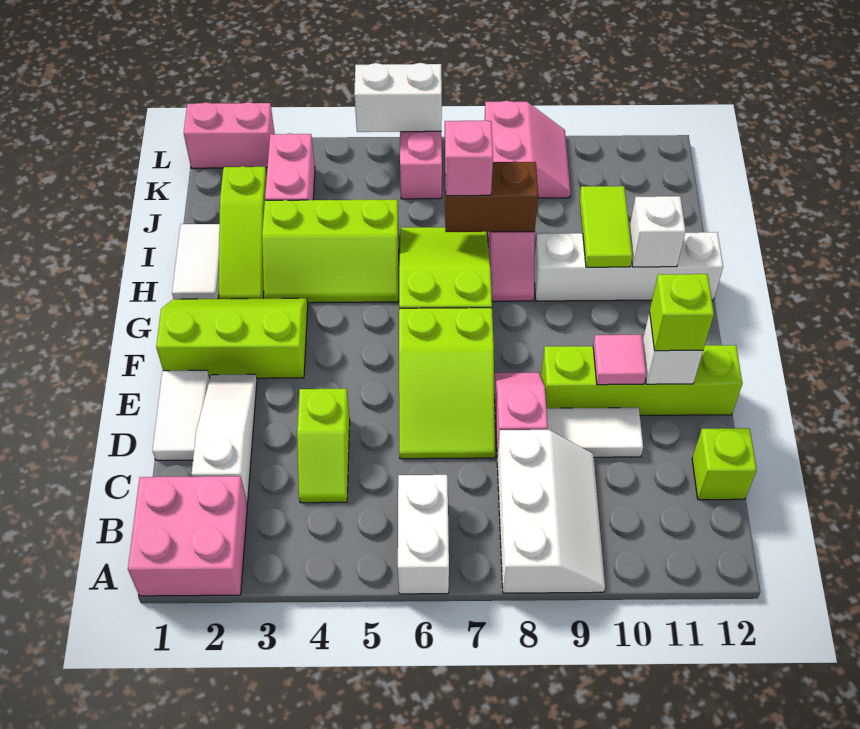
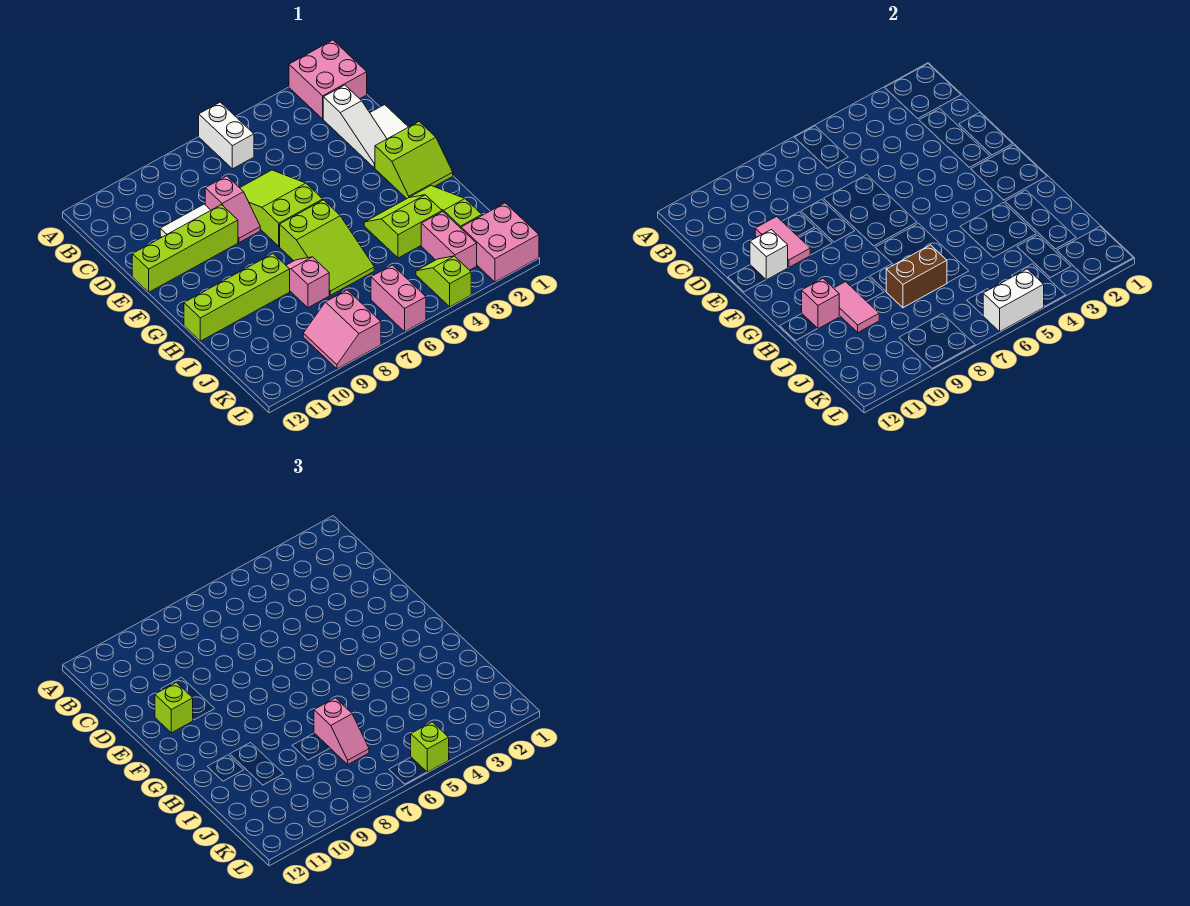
white 2x3 slope [497,430,605,593] -> none
lime 1x2 slope [297,389,350,503] -> lime 1x2 slope moved to [416,256,471,307]
lime 1x1 brick [692,428,757,500] -> lime 1x1 brick moved to [411,722,449,772]
pink 1x1 tile [593,335,646,385] -> pink 1x2 tile [755,217,810,267]
lime 2x3 slope [156,298,308,378] -> lime 2x2 slope [375,122,453,199]
white 1x2 tile [172,224,220,299] -> none
lime 2x3 slope [262,199,399,303] -> lime 2x2 slope [364,195,442,258]
white 1x4 brick [534,232,723,301] -> lime 1x4 brick [184,254,290,341]
lime 1x2 tile [580,186,632,267] -> pink 1x2 tile [834,282,879,332]
white 1x1 brick [629,196,686,267] -> pink 1x1 brick [802,279,839,329]
pink 1x2 brick [184,102,275,168] -> pink 2x2 brick [461,203,539,282]

